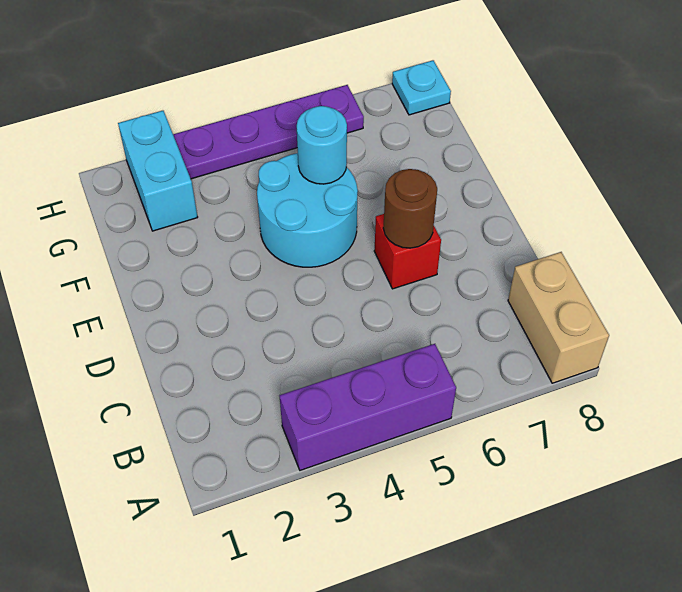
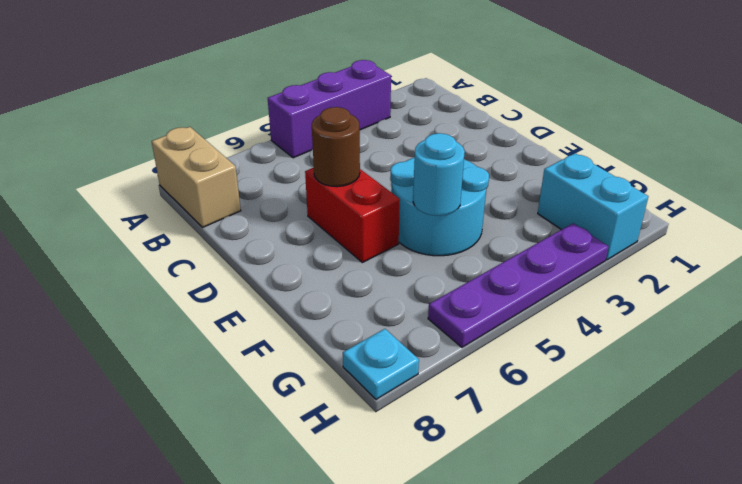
red 1x1 brick [374,214,441,289] -> red 1x2 brick [305,168,400,263]

